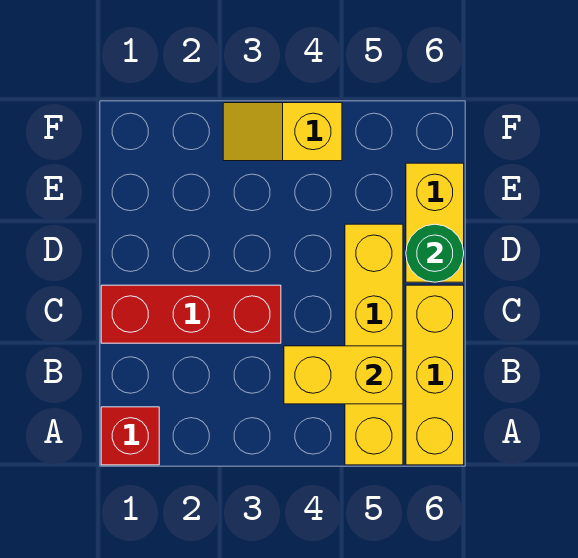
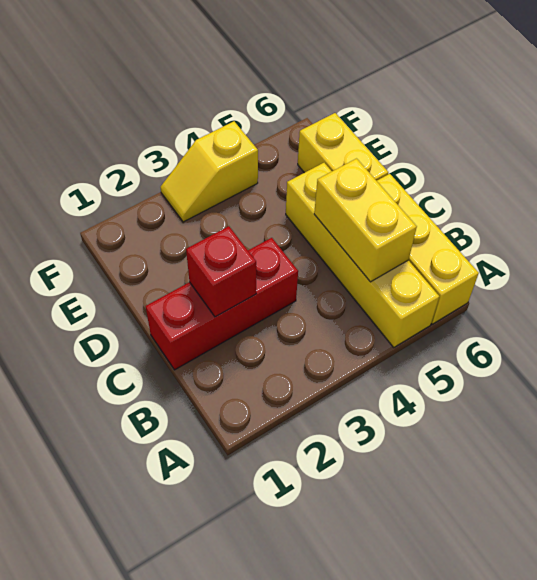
red 1x1 brick [101,407,159,465] -> red 1x1 brick moved to [186,226,256,317]
yellow 1x2 brick [284,346,403,404] -> yellow 1x2 brick turned to [314,159,417,282]
green 1x1 round brick [406,224,464,282] -> none

